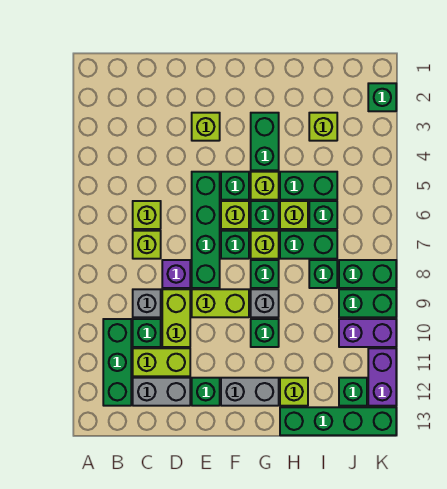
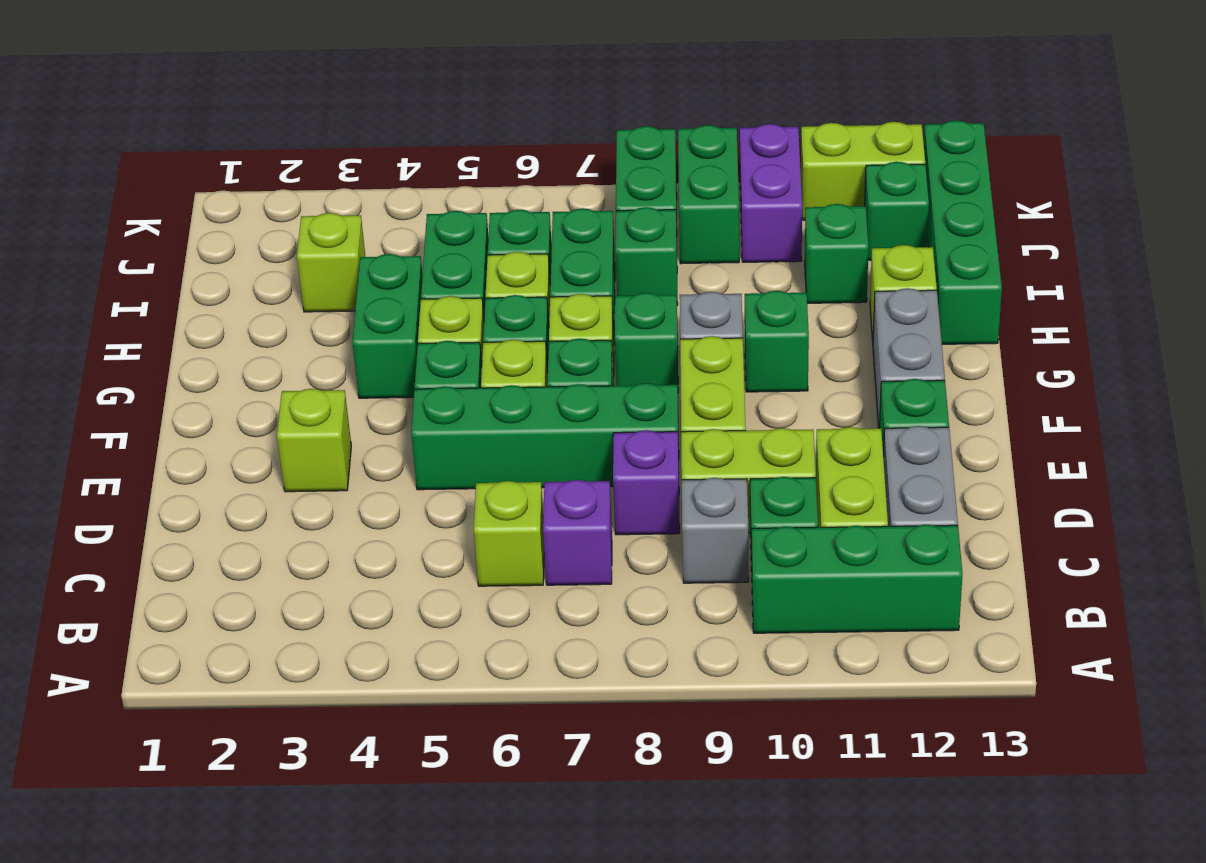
lime 1x1 brick [133,231,161,259] -> purple 1x1 brick [543,480,612,585]
green 1x2 brick [251,113,279,170] -> green 1x2 brick turned to [352,254,422,398]
green 1x1 brick [368,83,396,111] -> green 1x1 brick moved to [805,204,869,303]
purple 1x2 brick [368,348,396,406] -> lime 1x2 brick [801,122,925,220]

